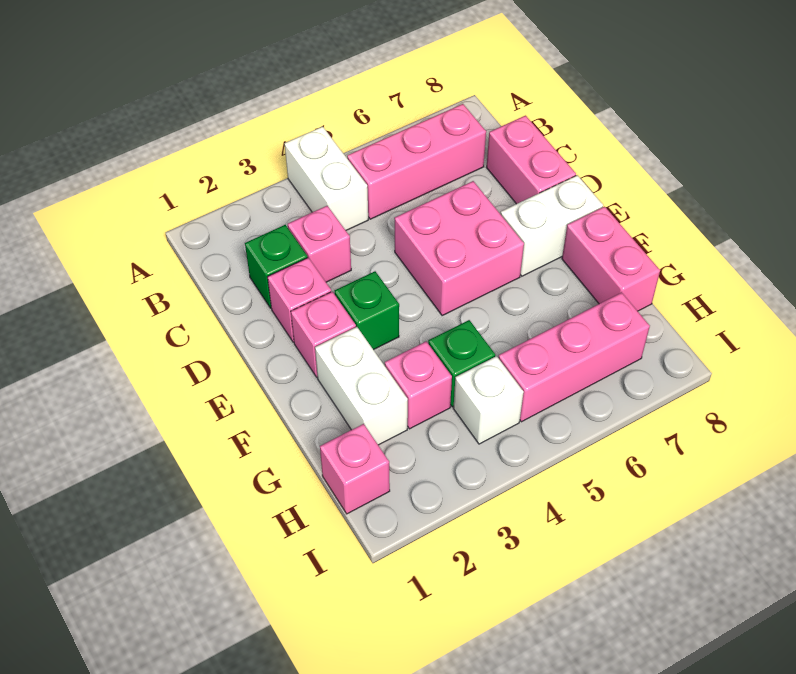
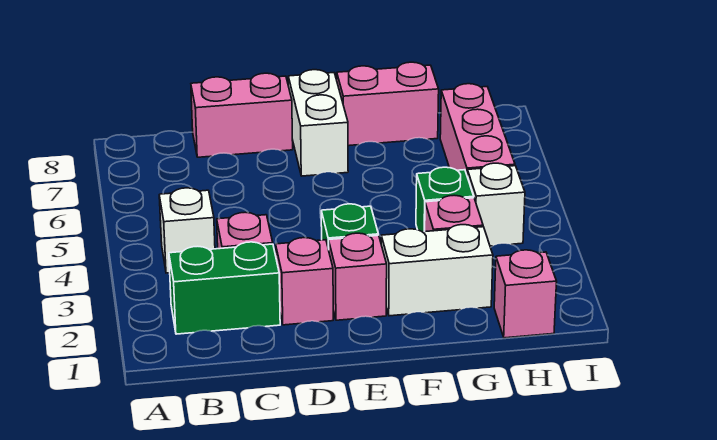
white 1x2 brick [285,127,368,230] -> white 1x1 brick [159,188,215,273]
pink 1x3 brick [347,104,486,219] -> none
green 1x1 brick [245,225,308,308] -> green 1x2 brick [169,242,280,334]
pink 2x2 brick [394,181,524,316] -> none

